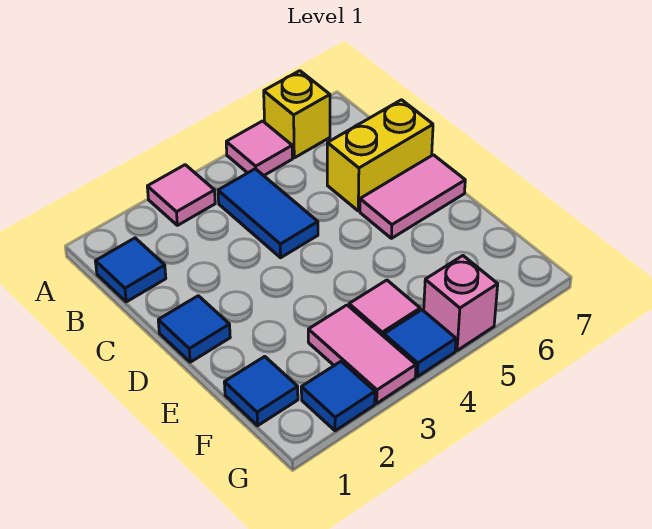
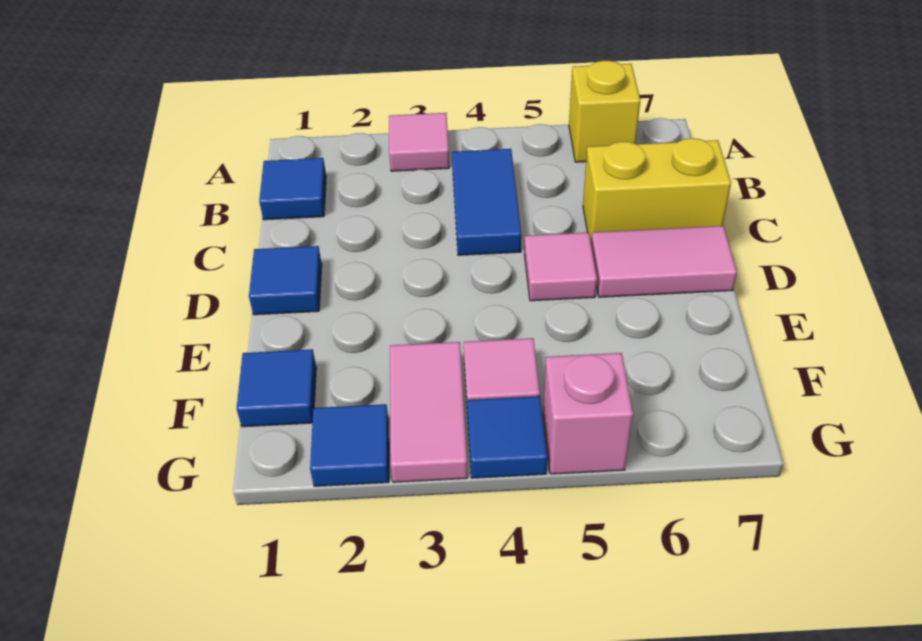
pink 1x1 tile [226,121,292,176] -> pink 1x1 tile moved to [524,233,597,301]

